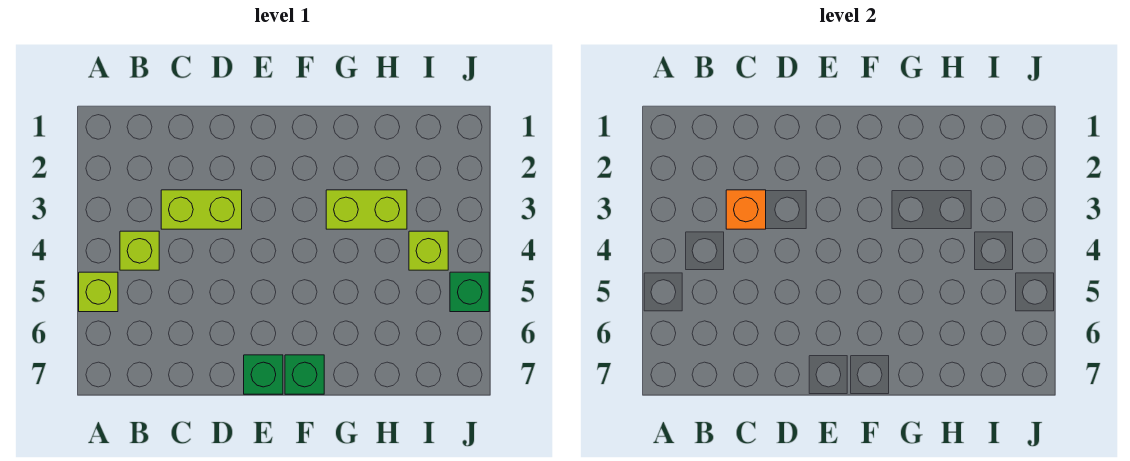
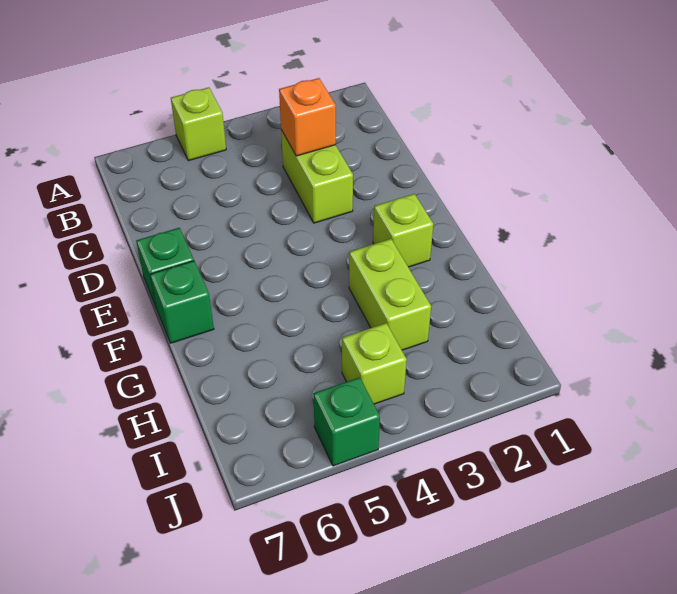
lime 1x1 brick [120,231,159,270] -> lime 1x1 brick moved to [373,194,433,267]

